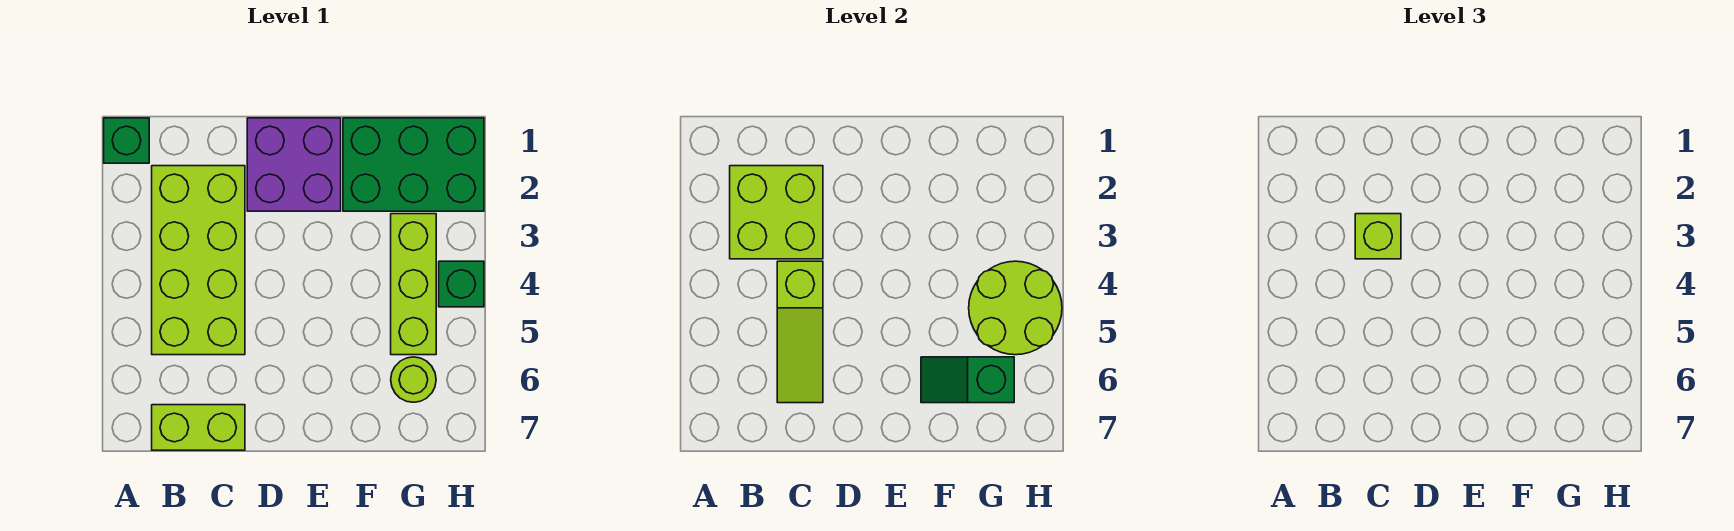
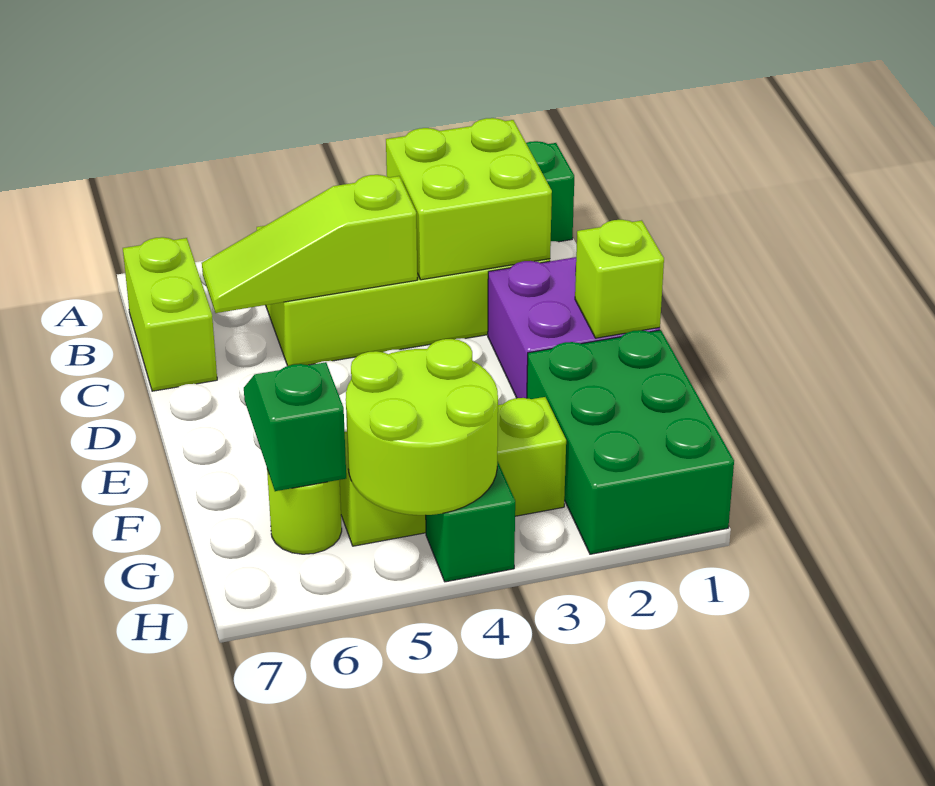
lime 1x1 brick [1355,214,1401,259] -> lime 1x1 brick moved to [575,220,664,338]

